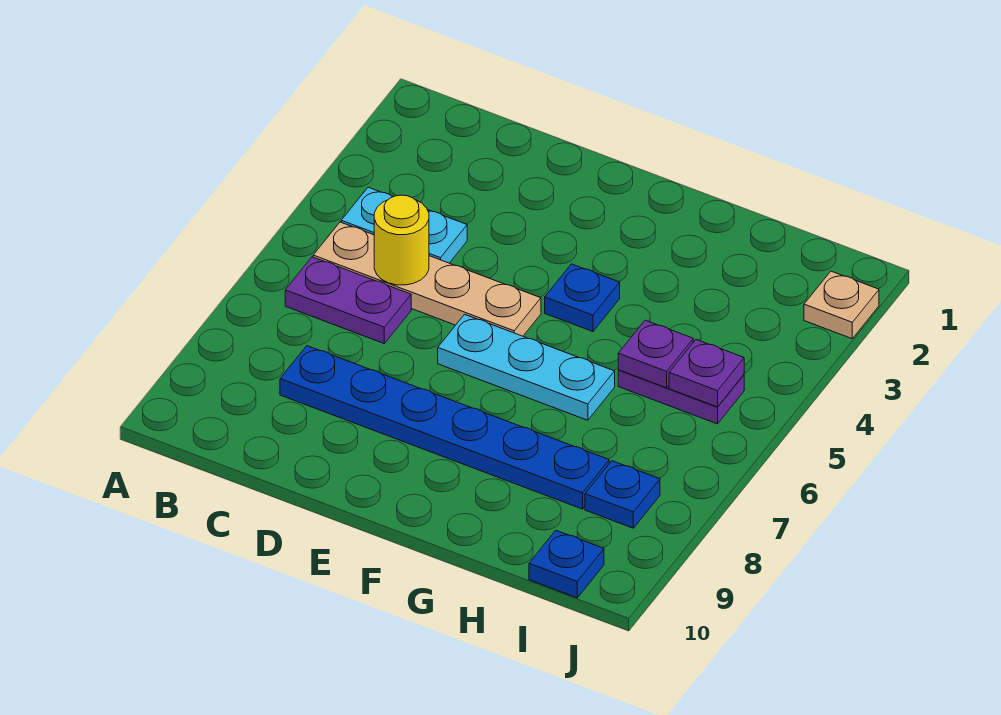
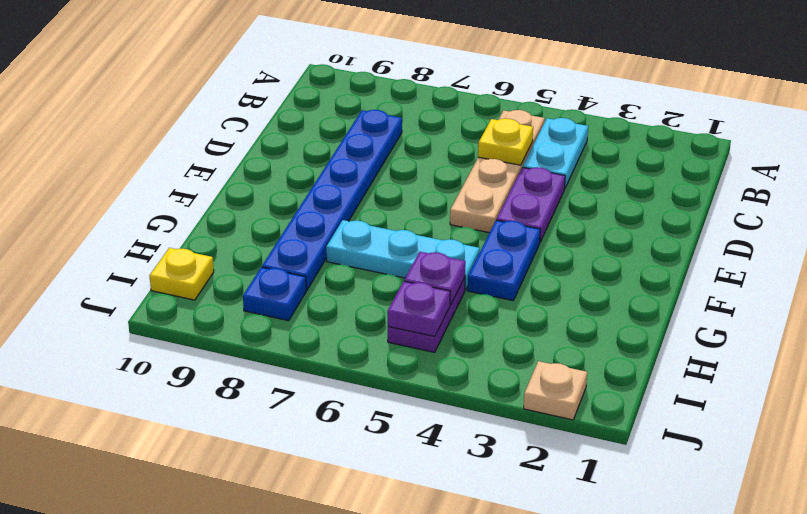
purple 1x2 plate [285,257,411,343] -> purple 1x2 plate moved to [496,167,565,242]
yellow 1x1 round brick [374,195,429,285] -> yellow 1x1 plate [478,119,533,165]
cyan 1x3 plate [438,314,615,420] -> cyan 1x3 plate turned to [326,220,480,290]
blue 1x1 plate [545,264,620,332] -> blue 1x2 plate [468,220,540,300]
blue 1x1 plate [529,531,604,598] -> yellow 1x1 plate [149,248,214,300]

